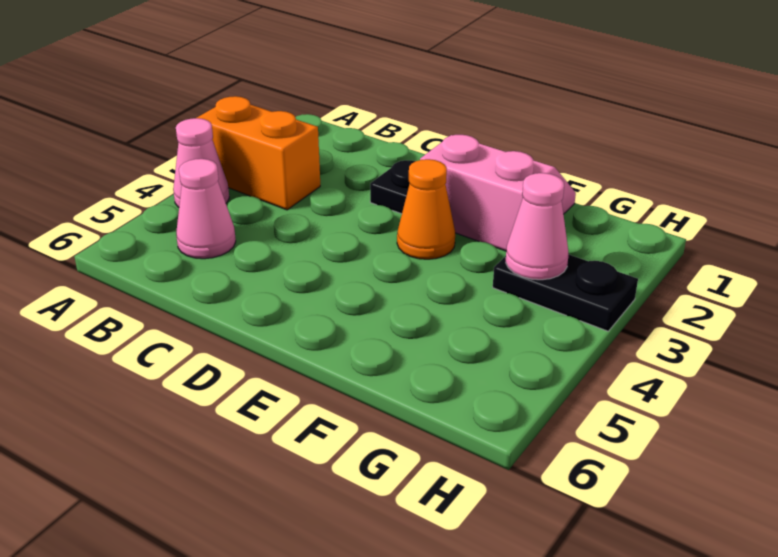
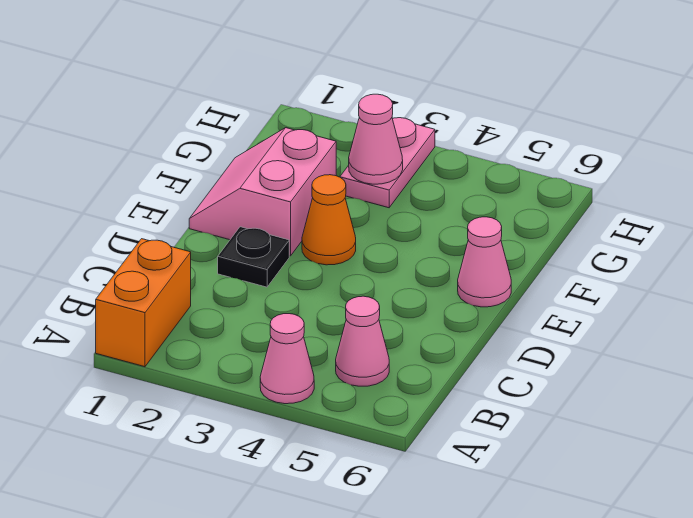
orange 1x2 brick [197,96,320,210] -> orange 1x2 brick moved to [96,239,191,367]
none -> pink 1x1 cone [458,217,511,307]
black 1x2 plate [493,254,638,331] -> pink 1x2 plate [340,118,435,208]

